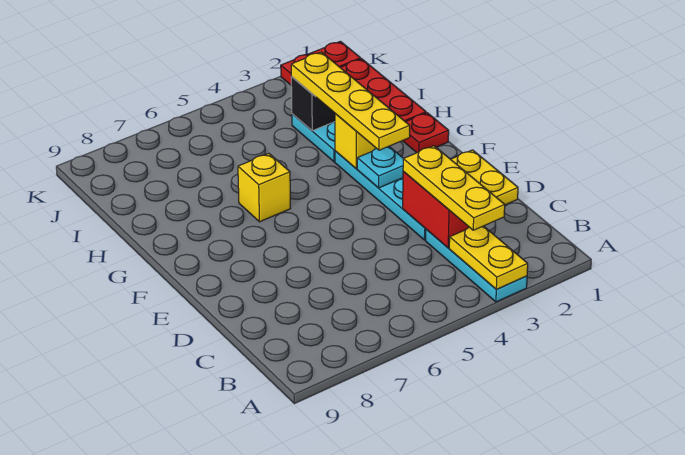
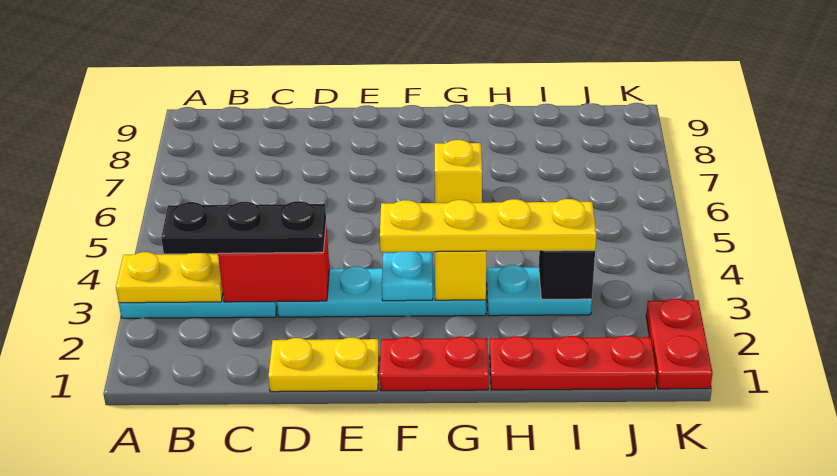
yellow 1x3 plate [403,146,505,230] -> black 1x3 plate [161,201,326,254]
red 1x1 plate [403,113,449,153] -> red 1x2 plate [380,337,489,391]

